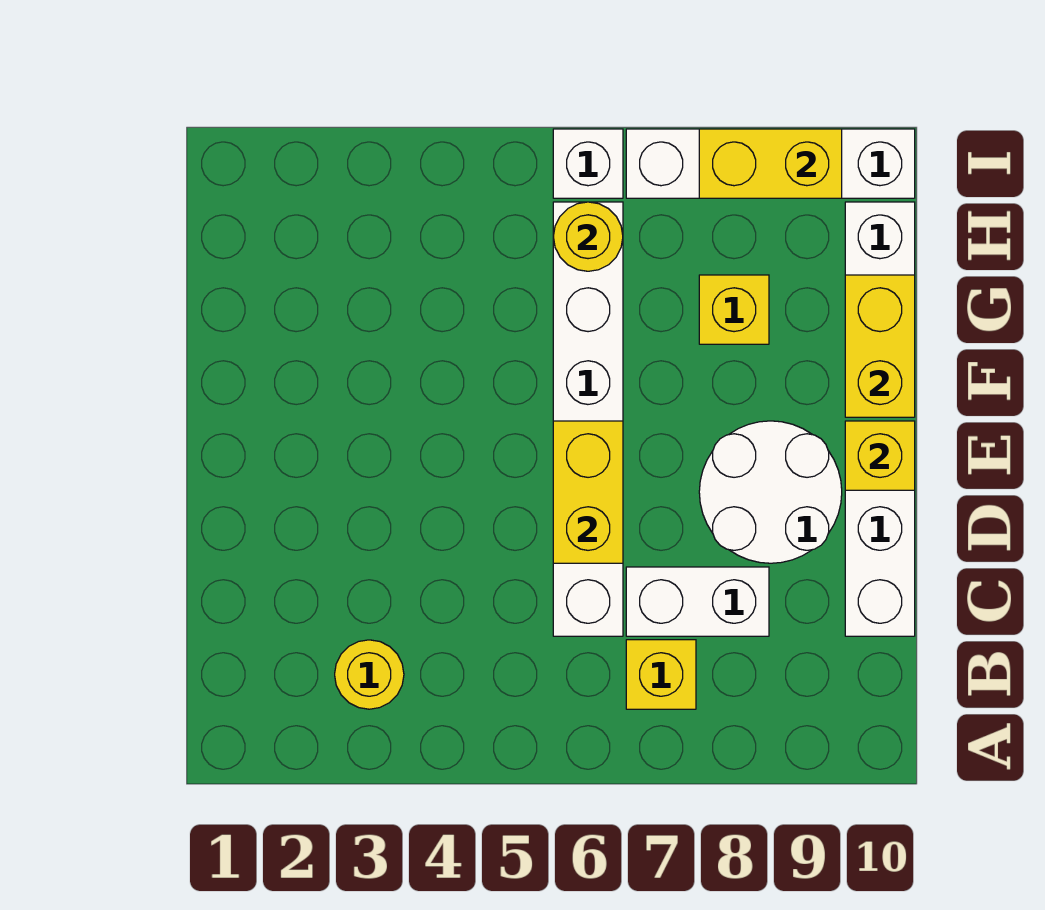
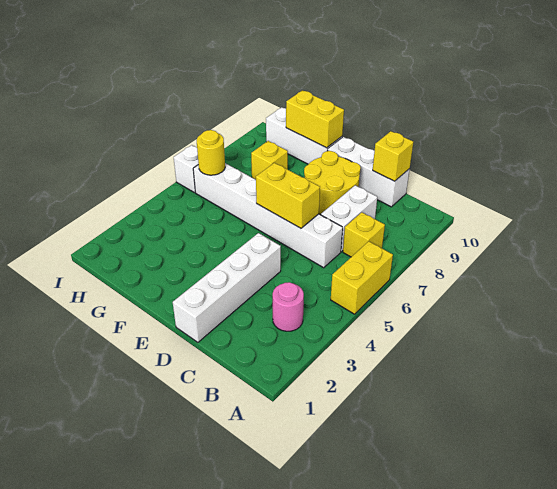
yellow 1x1 round brick [335,640,404,709] -> pink 1x1 round brick [273,282,304,331]
white 2x2 round brick [699,421,842,563] -> yellow 2x2 round brick [304,151,361,214]
yellow 1x1 brick [845,421,915,490] -> yellow 1x1 brick moved to [373,131,413,181]
white 1x4 brick [626,129,915,198] -> white 1x4 brick moved to [173,233,281,342]
yellow 1x2 brick [699,129,842,198] -> yellow 1x2 brick moved to [331,241,393,314]

